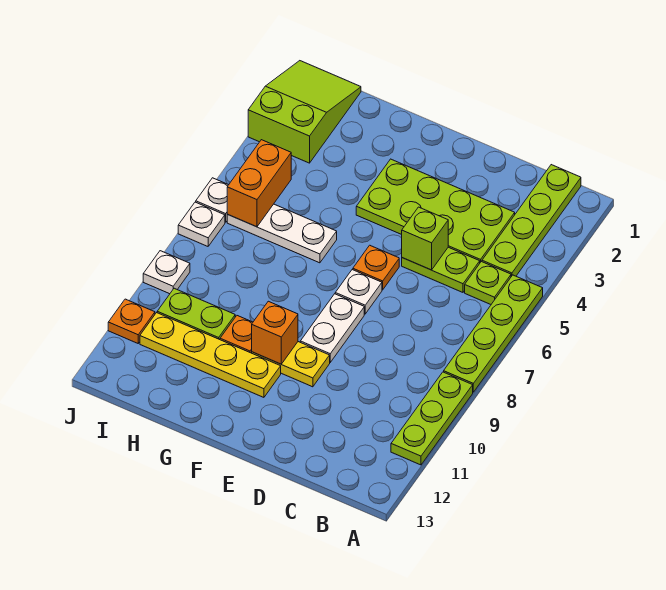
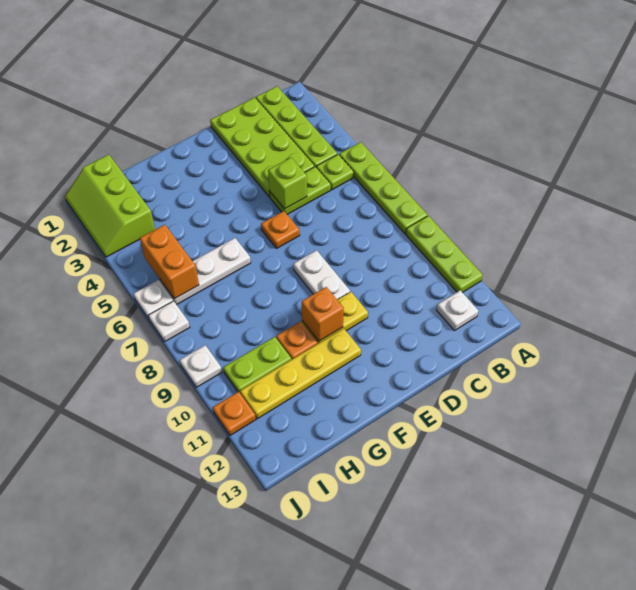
lime 2x4 plate [356,159,515,262] -> lime 2x4 plate turned to [210,97,315,197]
white 1x1 plate [335,270,382,314] -> white 1x1 plate moved to [437,290,479,331]
lime 2x3 slope [248,61,361,163] -> lime 2x3 slope turned to [65,155,155,257]

